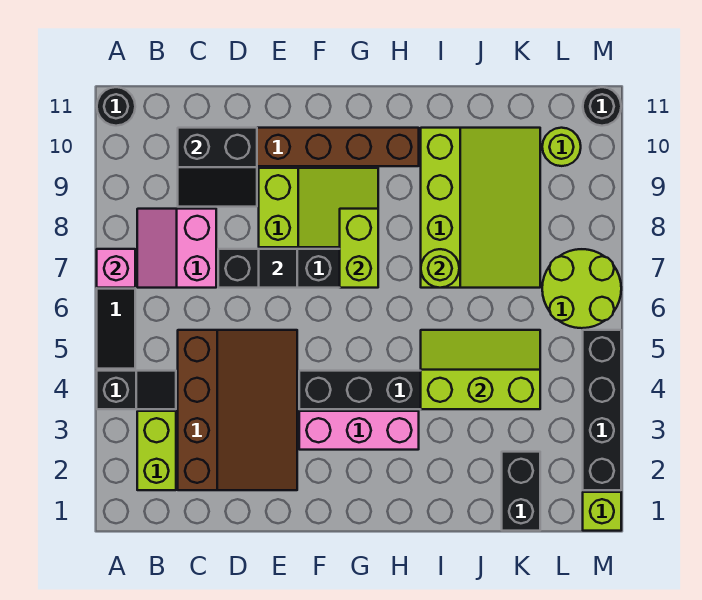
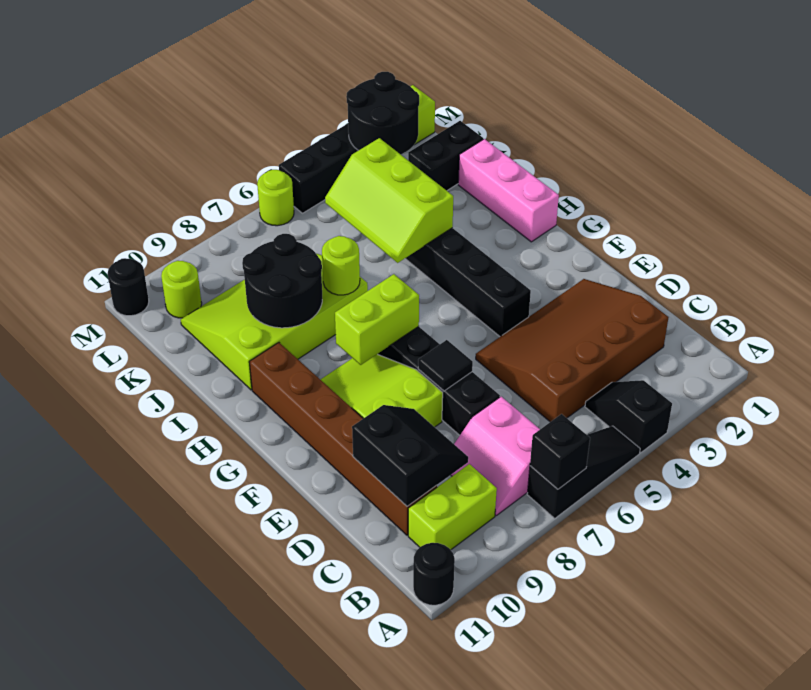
pink 1x1 brick [97,249,135,288] -> black 1x1 brick [530,414,590,489]
lime 1x2 brick [137,411,176,490] -> lime 1x2 brick moved to [408,464,497,550]
pink 2x2 slope [137,209,216,288] -> pink 2x2 slope turned to [451,397,540,515]
pink 1x3 brick [299,411,419,450] -> pink 1x3 brick moved to [458,139,559,242]
none -> black 2x2 round brick [242,234,322,328]
none -> black 2x2 round brick [346,72,419,154]
lime 2x2 round brick [542,249,621,328] -> lime 1x1 round brick [257,170,294,226]

